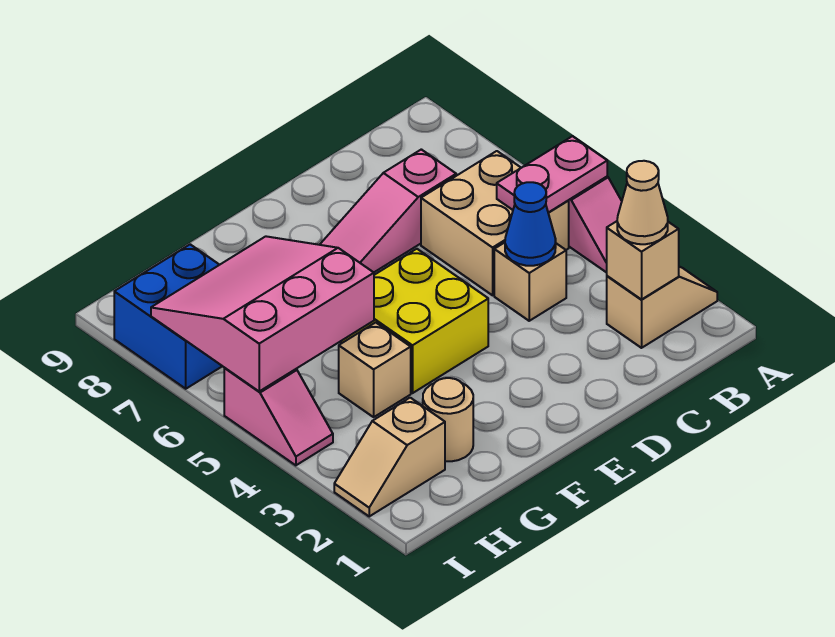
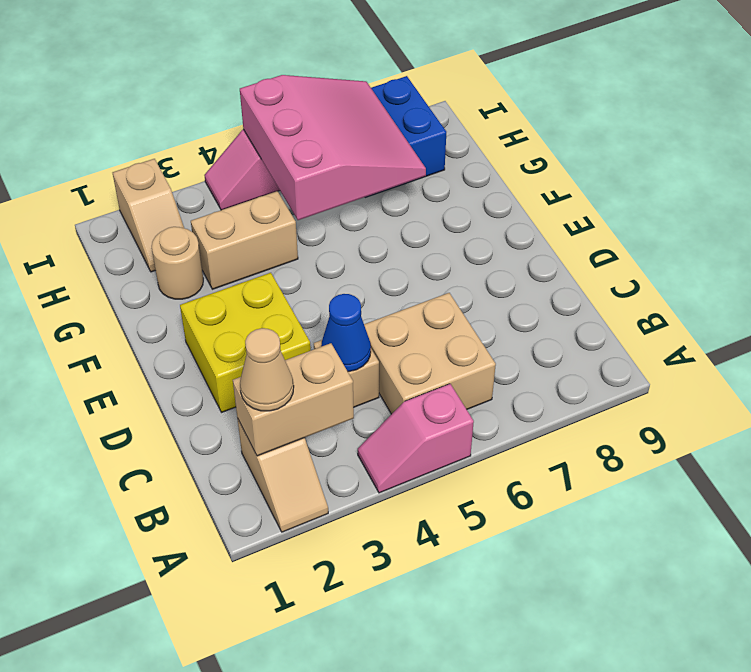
pink 1x2 plate [497,136,607,213] -> none
tan 1x1 brick [607,221,679,299] -> tan 1x2 brick [233,343,354,456]
pink 1x3 slope [320,149,456,272] -> none
yellow 2x2 brick [341,249,488,393] -> yellow 2x2 brick moved to [180,273,311,412]
tan 1x1 brick [339,322,411,417] -> tan 1x2 brick [191,191,298,289]
tan 1x2 slope [334,398,445,516] -> tan 1x2 slope turned to [113,159,184,272]

